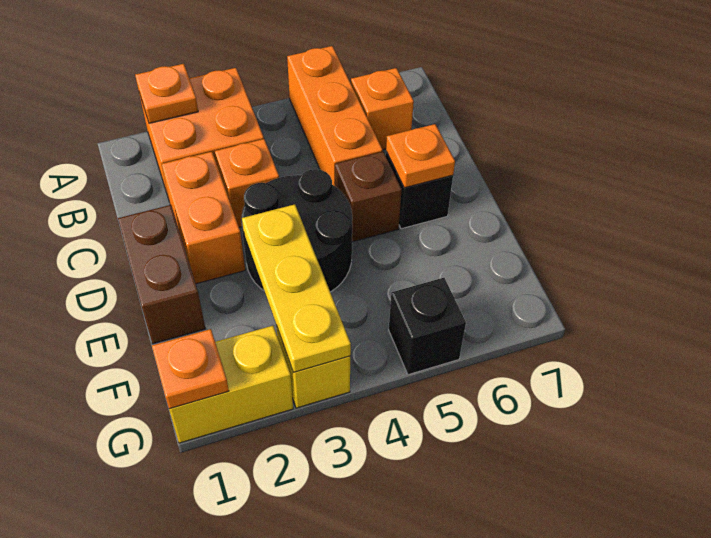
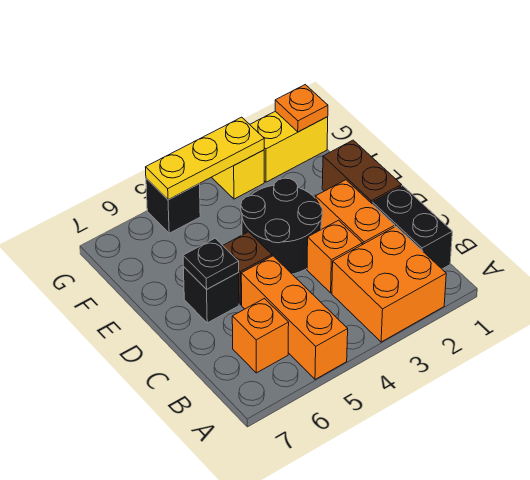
orange 1x1 plate [135,64,198,123] -> none
none -> black 1x2 brick [372,186,452,269]
orange 1x1 plate [386,124,455,188] -> black 1x1 plate [183,238,239,289]
yellow 1x3 plate [242,204,351,373] -> yellow 1x3 plate turned to [146,117,264,200]

